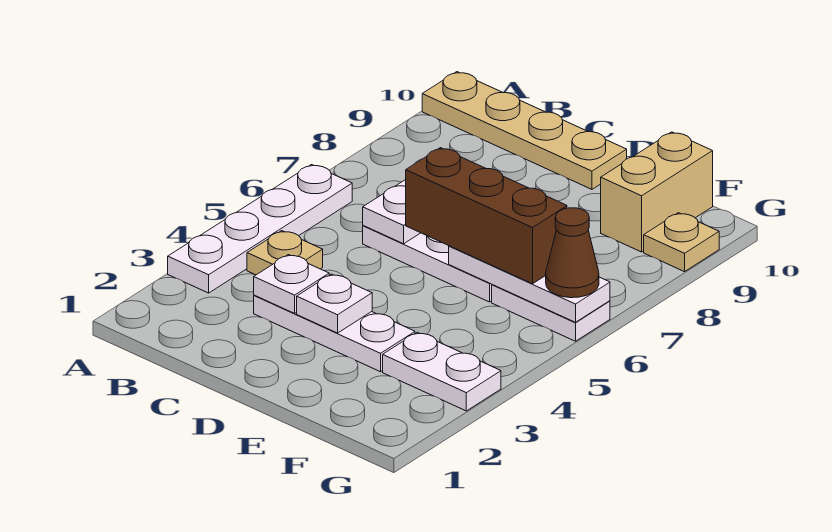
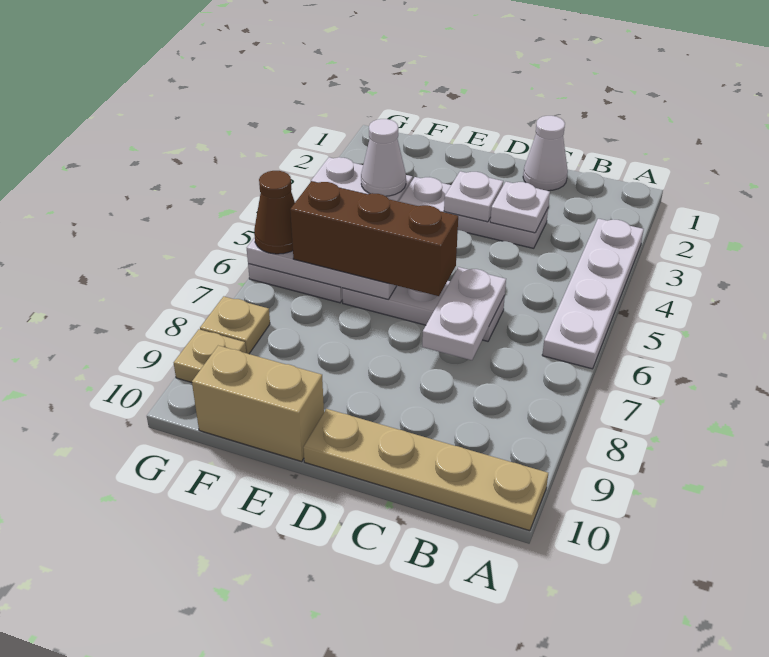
tan 1x1 plate [247,231,323,275] -> tan 1x1 plate moved to [200,296,270,354]
none -> white 1x1 cone [523,116,568,191]
none -> white 1x1 cone [361,119,406,196]
tan 1x2 brick [601,132,713,252] -> tan 1x2 brick turned to [192,346,324,461]

